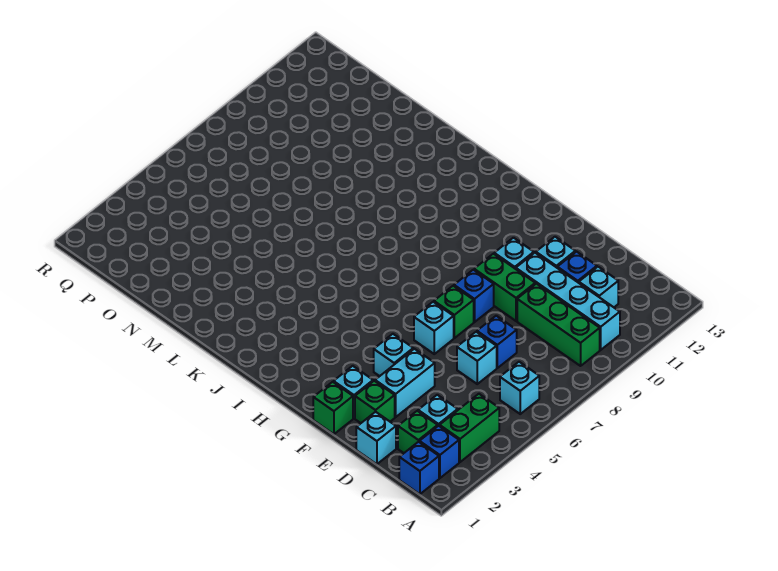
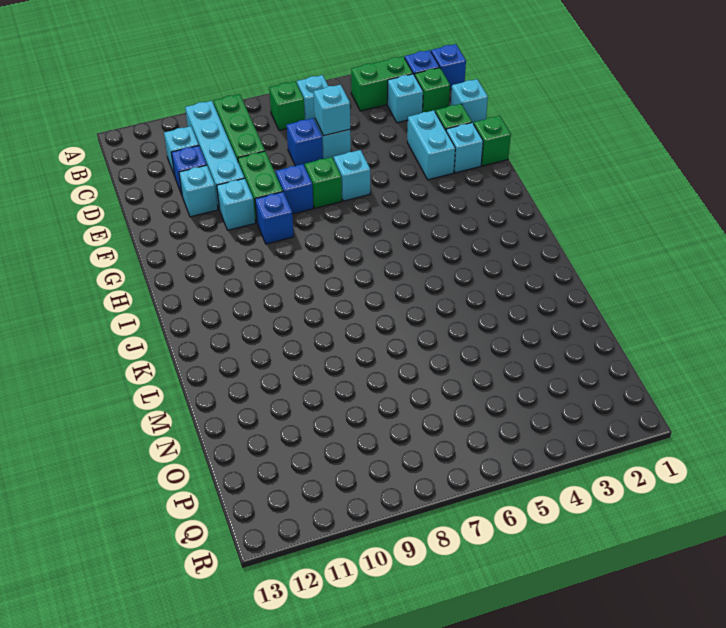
none -> green 1x1 brick [269,82,305,130]
cyan 1x2 brick [375,349,435,417] -> cyan 1x2 brick turned to [407,110,455,180]
cyan 1x1 brick [374,334,413,376] -> cyan 1x1 brick moved to [314,85,350,136]
none -> blue 1x1 brick [255,192,294,244]

